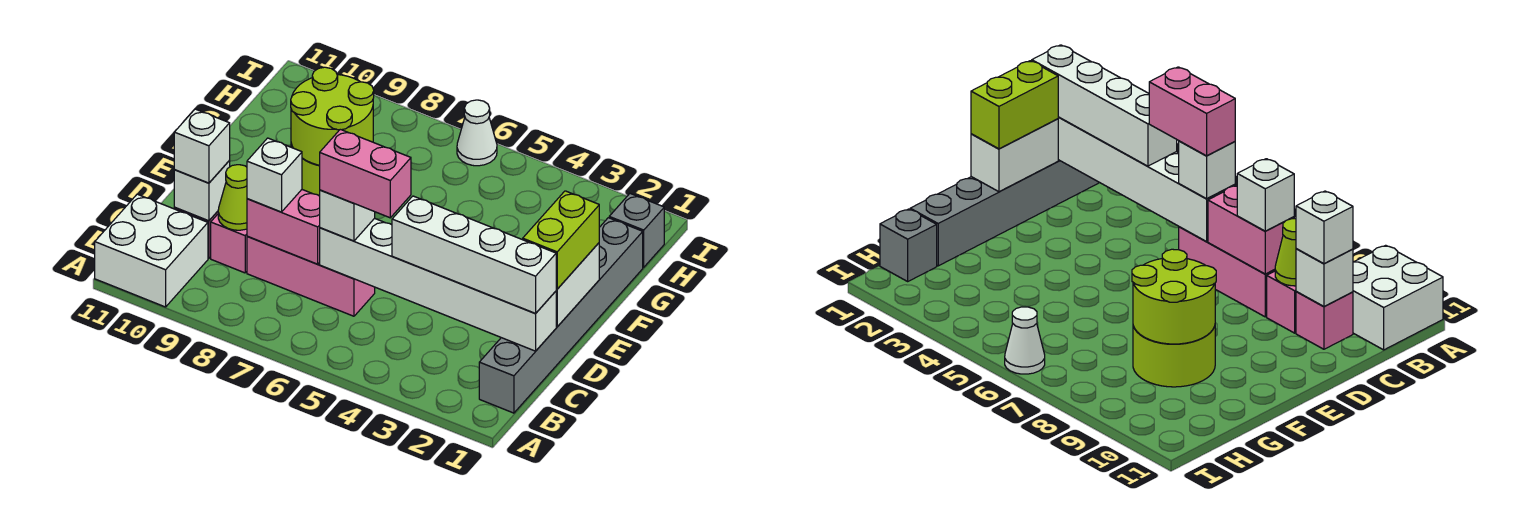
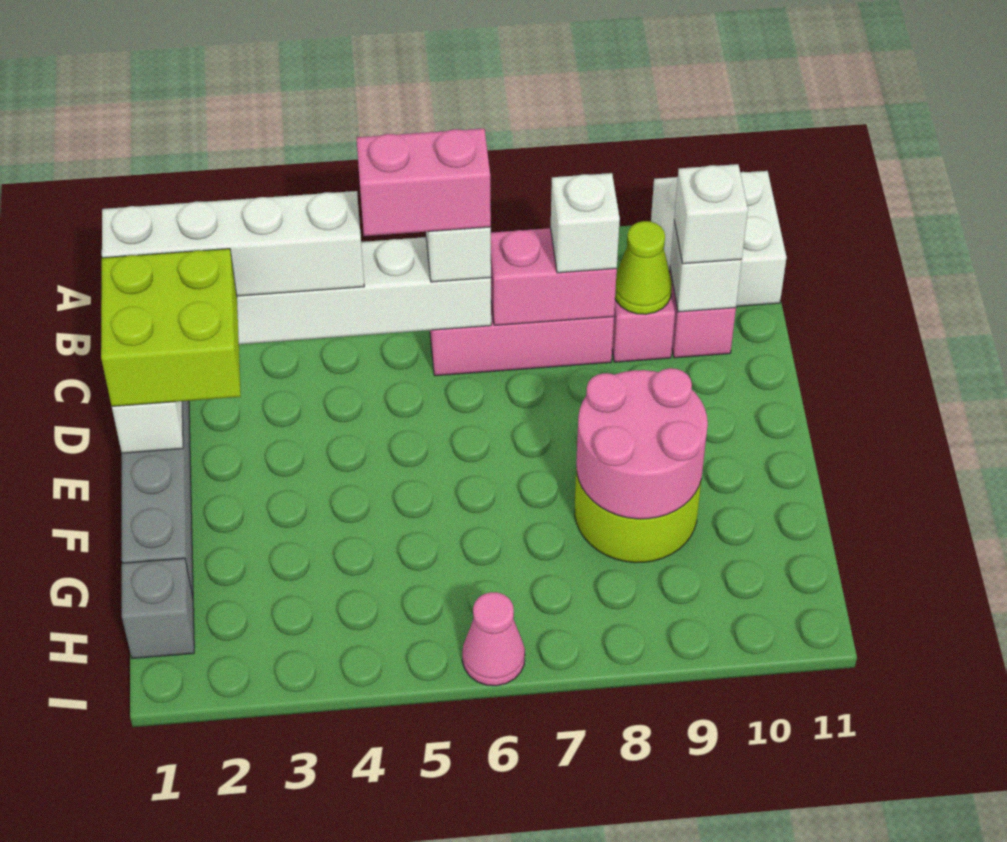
lime 1x2 brick [523,191,599,289] -> lime 2x2 brick [101,249,241,406]
lime 2x2 round brick [291,67,374,165] -> pink 2x2 round brick [576,368,708,519]
white 1x1 cone [457,100,497,166] -> pink 1x1 cone [462,592,525,686]

